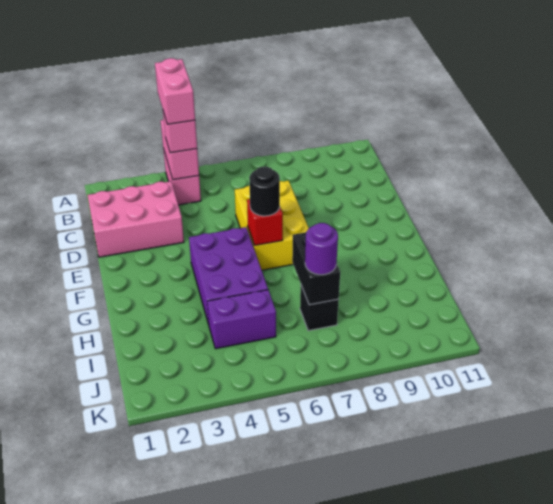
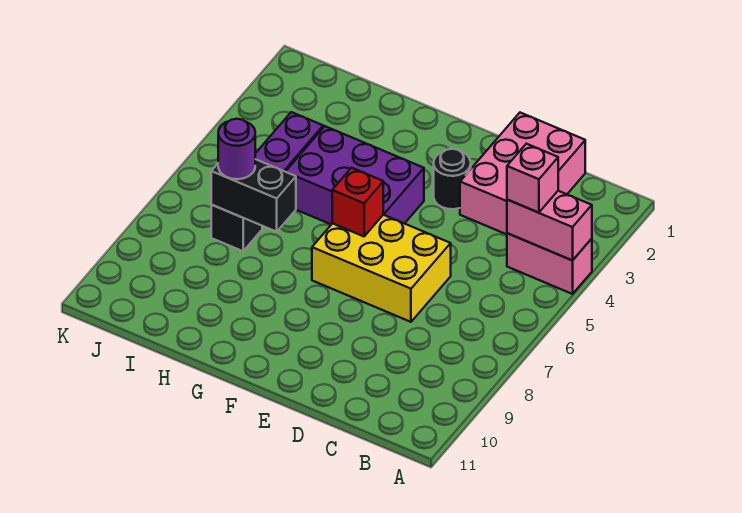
pink 1x2 brick [155,58,195,124] -> none
black 1x1 round brick [249,167,280,216] -> black 1x1 round brick moved to [434,149,471,209]

